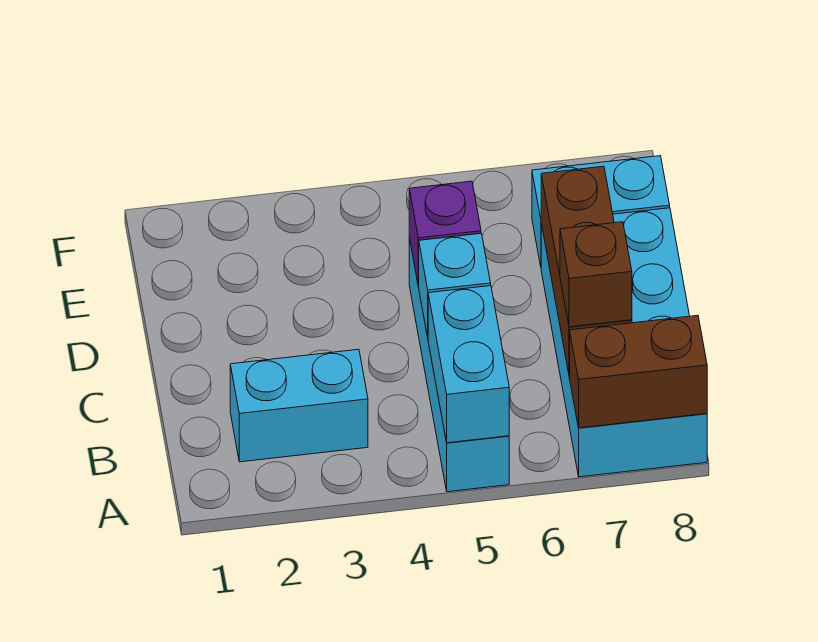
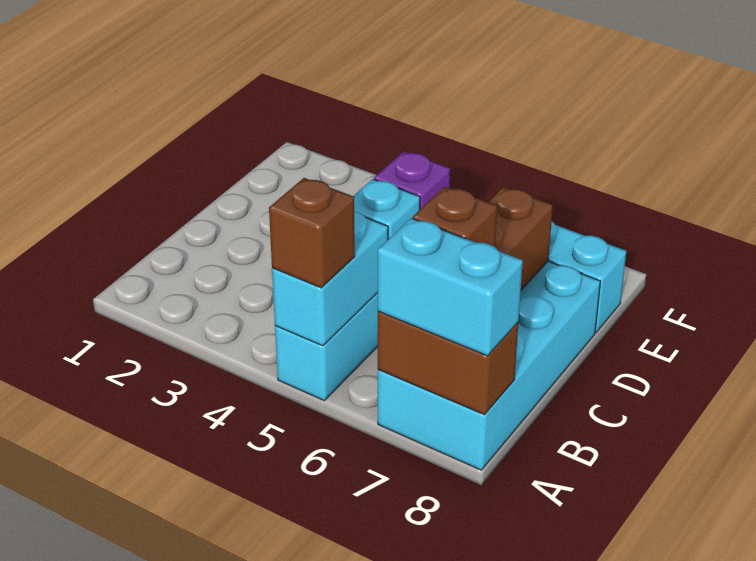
none -> brown 1x1 brick [269,178,355,288]
cyan 1x2 brick [230,349,368,462] -> cyan 1x2 brick moved to [378,218,523,356]

